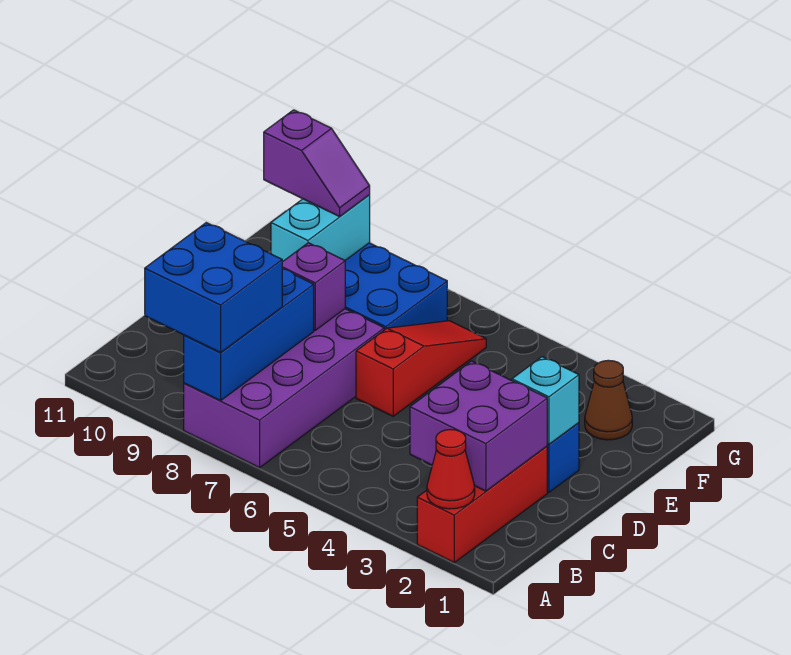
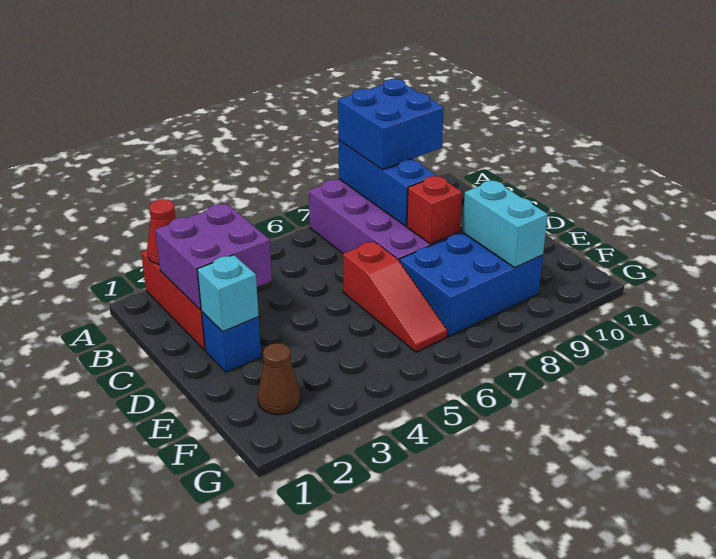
purple 1x1 brick [282,243,345,330] -> red 1x1 brick [407,176,462,244]
purple 1x2 slope [264,110,370,217] -> none

